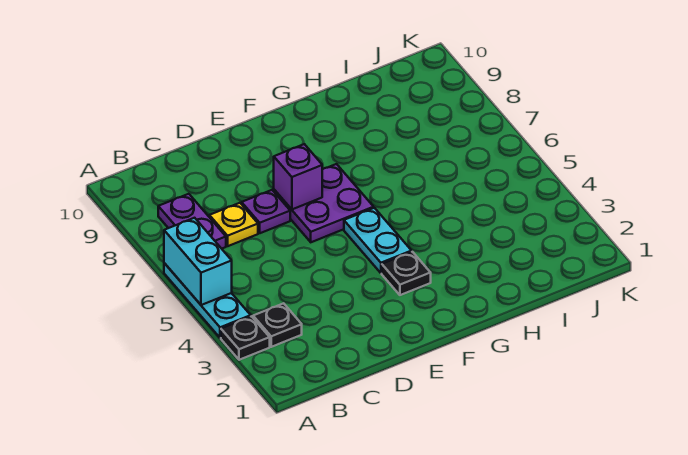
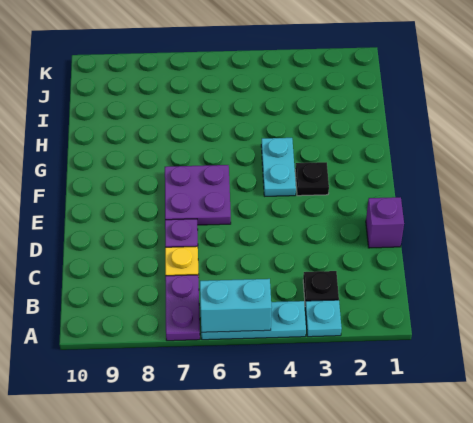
black 1x1 plate [221,316,270,360] -> cyan 1x1 plate [305,300,342,337]
purple 1x2 plate [158,194,226,249] -> purple 1x2 plate turned to [165,275,200,341]
purple 1x1 brick [274,144,322,209] -> purple 1x1 brick moved to [366,197,404,248]
cyan 1x2 plate [344,208,412,273] -> cyan 1x2 plate turned to [261,138,296,196]

